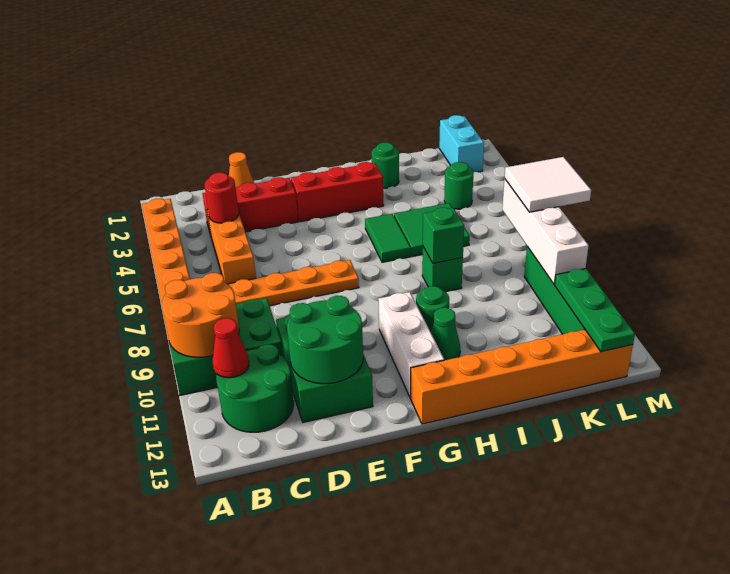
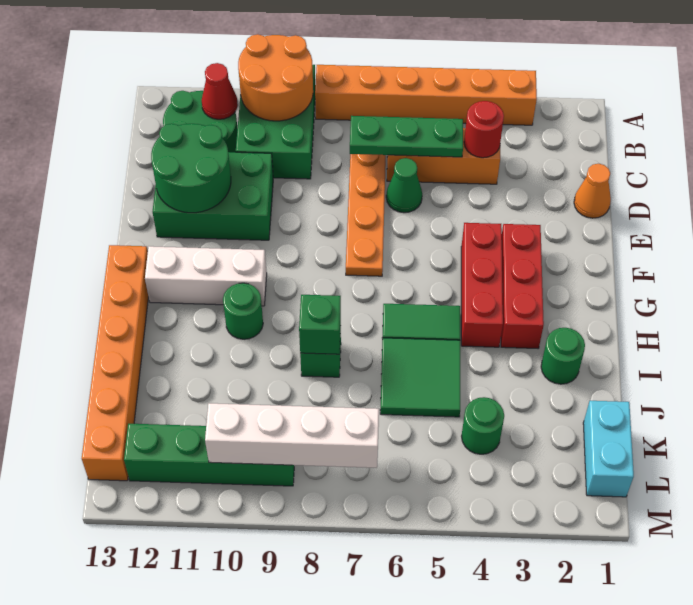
red 1x3 brick [202,177,298,235] -> red 1x3 brick moved to [461,223,503,347]
green 1x1 cone [431,308,460,360] -> green 1x1 cone moved to [386,158,422,213]
cyan 1x2 brick [439,115,484,172] -> cyan 1x2 brick turned to [583,401,634,497]
white 2x2 tile [505,157,591,212] -> none
green 1x3 plate [555,268,635,352] -> green 1x3 plate moved to [350,116,463,157]

